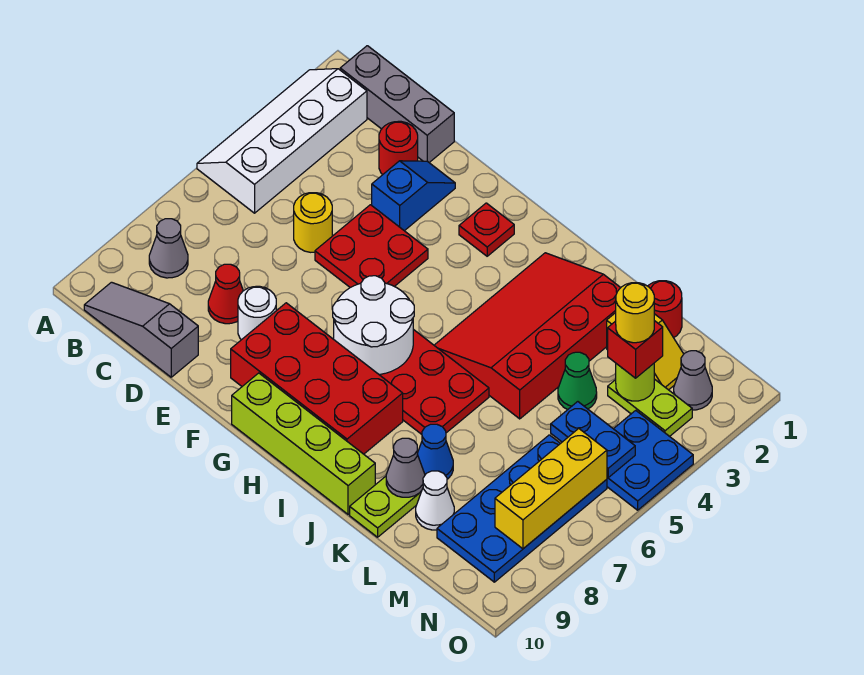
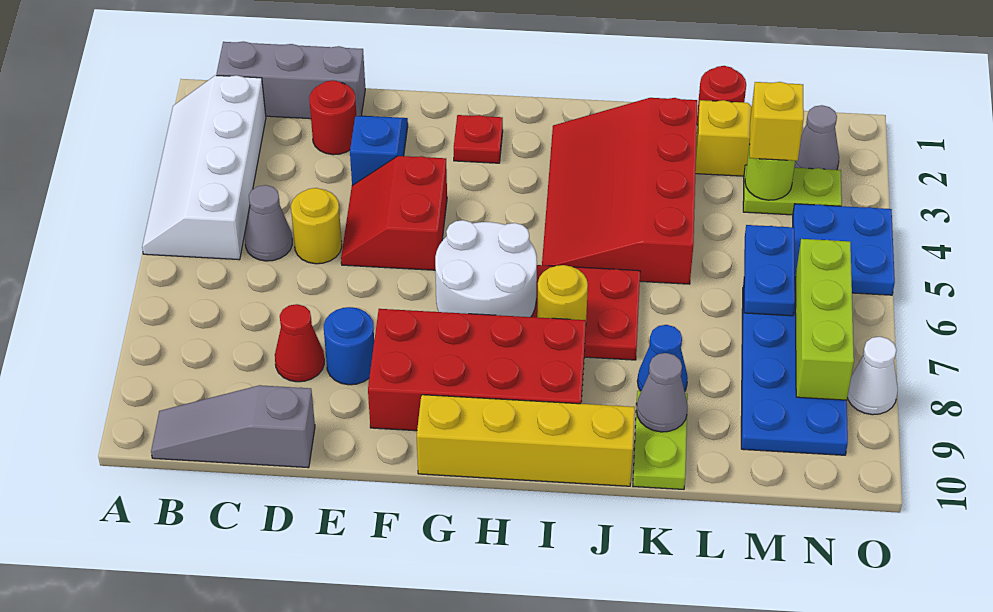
grey 1x1 cone [149,219,188,278] -> grey 1x1 cone moved to [245,185,292,261]
red 2x2 plate [315,205,428,288] -> red 2x2 slope [341,156,447,270]
white 1x1 round brick [238,286,276,340] -> blue 1x1 round brick [324,307,374,385]
lime 1x4 brick [232,373,375,514] -> yellow 1x4 brick [417,395,635,486]
green 1x1 cone [558,352,597,410] -> none
white 1x1 cone [416,471,454,530] -> white 1x1 cone moved to [847,337,898,415]
red 1x1 brick [608,321,663,378] -> yellow 1x1 brick [750,82,804,161]
yellow 1x1 round brick [616,283,654,343] -> yellow 1x1 round brick moved to [537,265,588,320]
blue 1x2 plate [551,402,635,478] -> blue 1x2 plate turned to [744,225,795,316]
yellow 1x3 brick [495,429,607,549] -> lime 1x3 brick [795,239,854,400]

